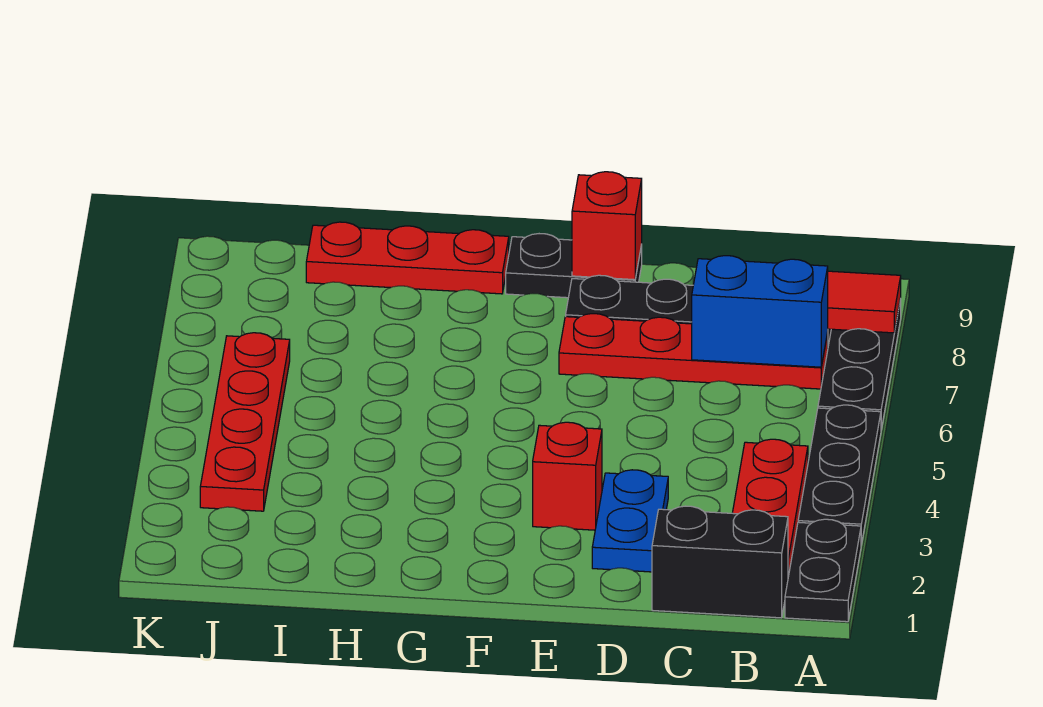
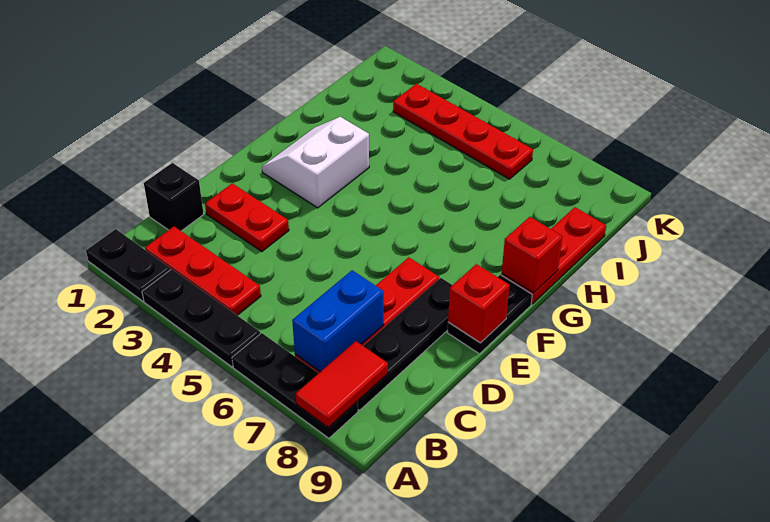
black 1x2 brick [652,506,788,618] -> black 1x1 brick [144,163,204,231]
blue 1x2 plate [592,470,668,572] -> red 1x2 plate [205,183,289,252]
red 1x1 brick [533,422,602,530] -> red 1x1 brick moved to [502,217,562,293]
none -> white 2x2 slope [262,117,369,208]

